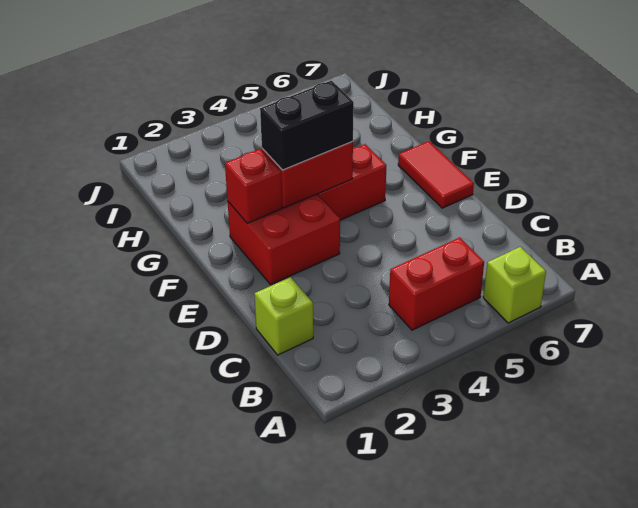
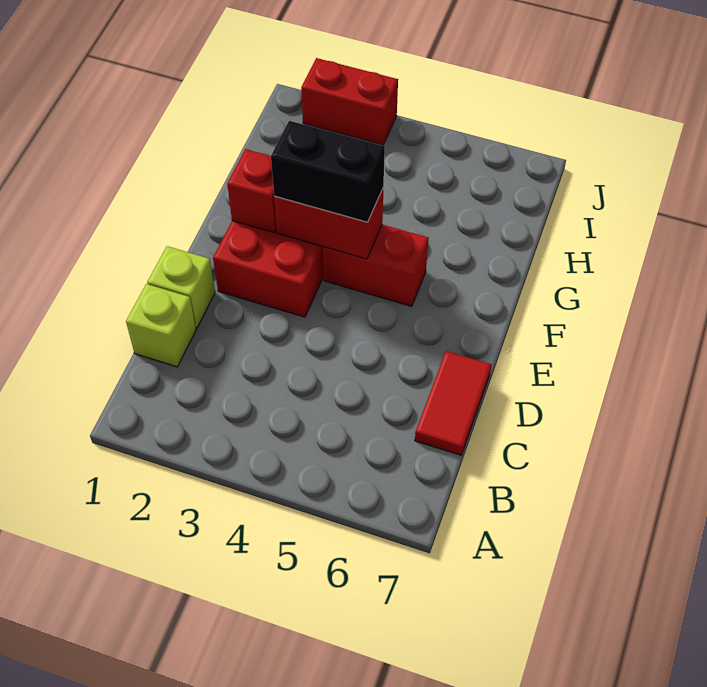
lime 1x1 brick [483,247,546,323] -> lime 1x1 brick moved to [147,246,215,328]
red 1x2 brick [389,238,484,330] -> red 1x2 brick moved to [301,58,398,145]
red 1x2 tile [398,141,474,208] -> red 1x2 tile moved to [415,351,491,455]

